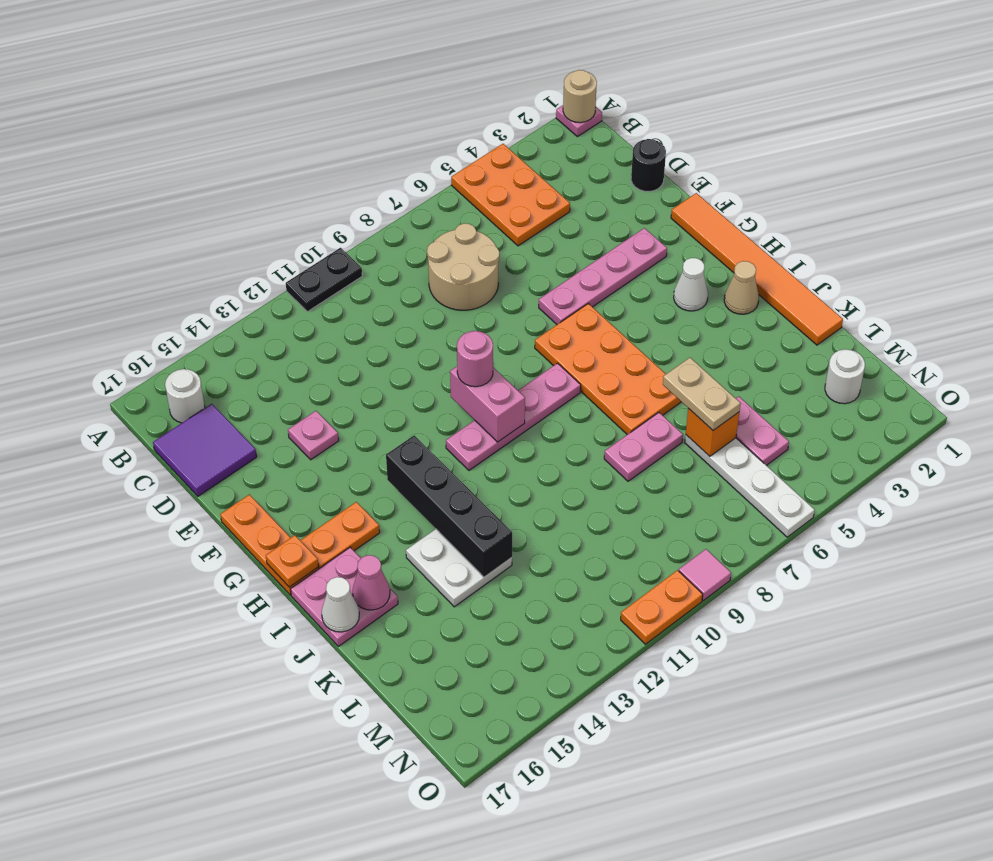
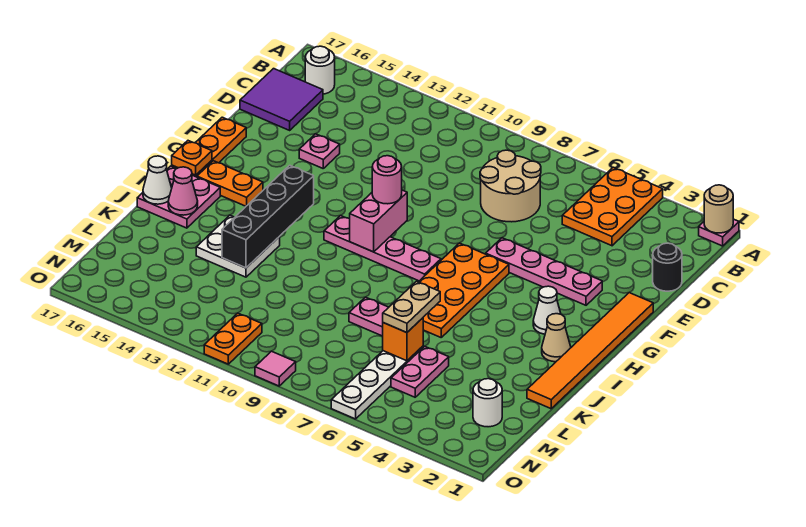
black 1x2 plate [286,248,362,312] -> none
orange 1x2 plate [621,570,703,644] -> orange 1x2 plate turned to [204,313,262,364]

